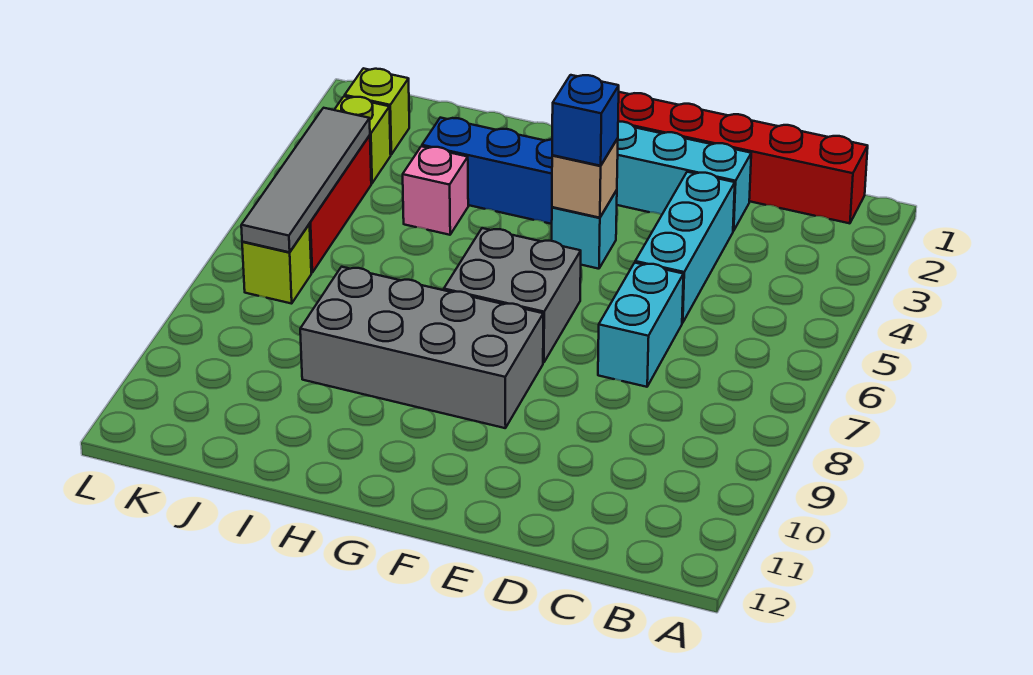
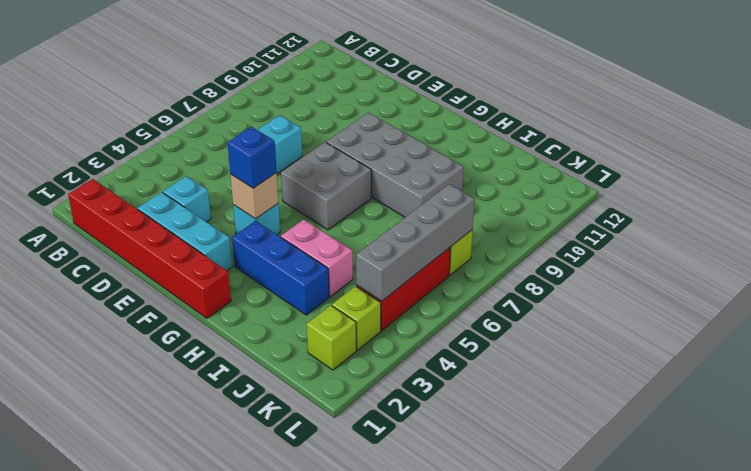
cyan 1x3 brick [635,172,735,323] -> cyan 1x1 brick [163,176,211,222]
pink 1x1 brick [403,146,468,235] -> pink 1x2 brick [281,219,353,296]
grey 1x4 tile [241,108,370,252] -> grey 1x4 brick [356,184,475,301]

